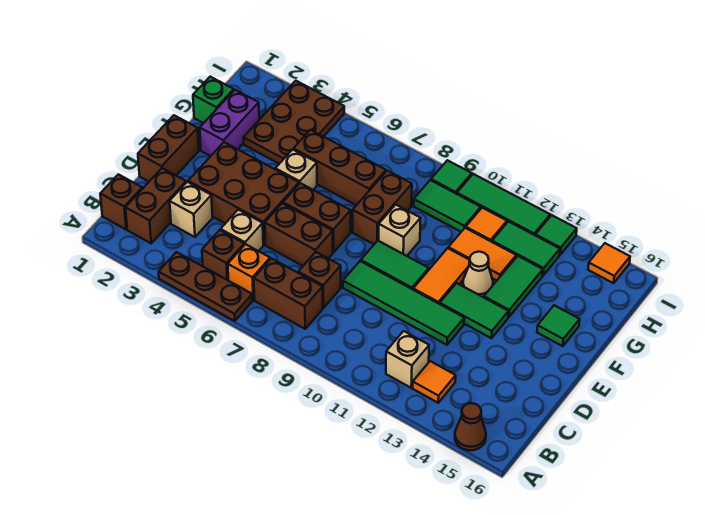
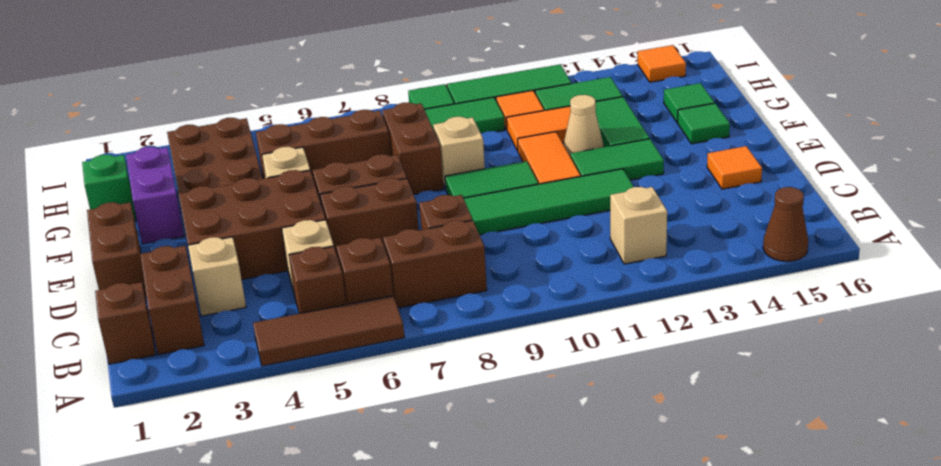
brown 1x3 plate [159,252,252,321] -> brown 1x3 tile [253,296,404,366]
orange 1x1 brick [228,244,270,300] -> brown 1x1 brick [336,238,393,305]
orange 1x1 tile [413,361,456,403] -> orange 1x1 tile moved to [707,146,762,189]
green 1x1 tile [535,215,577,255] -> green 1x1 tile moved to [664,83,715,122]

